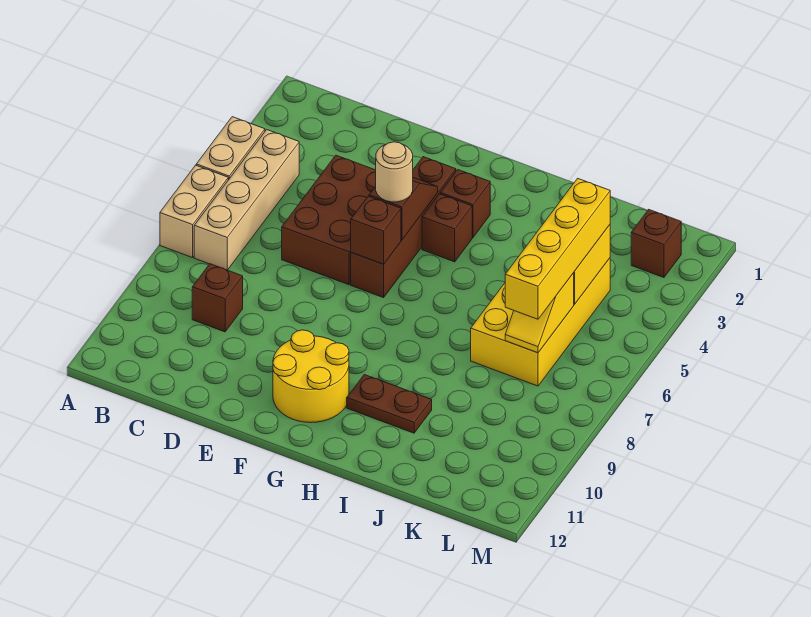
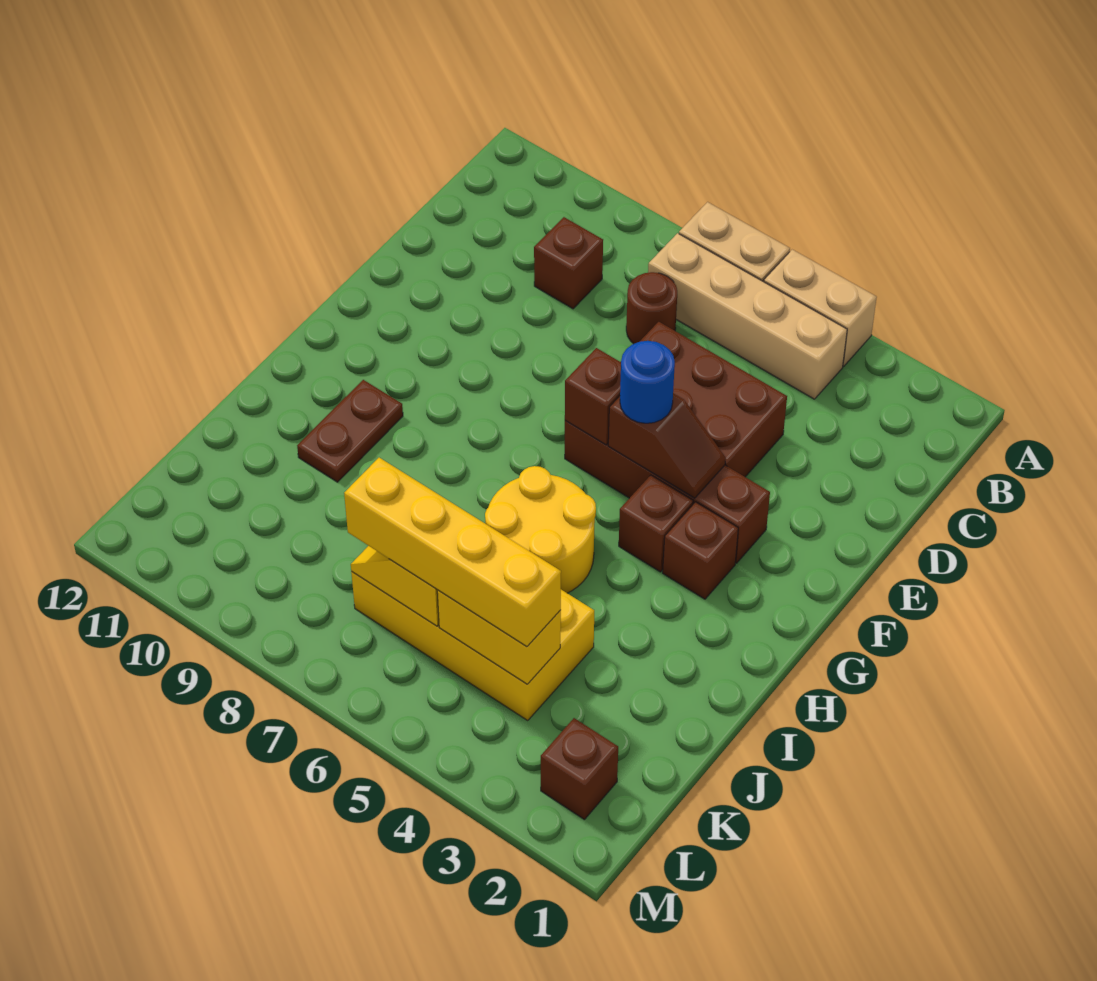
none -> brown 1x1 round brick [626,272,677,344]
tan 1x1 round brick [376,142,413,202] -> blue 1x1 round brick [620,341,675,423]
yellow 2x2 round brick [273,330,349,423] -> yellow 2x2 round brick moved to [485,466,596,593]

